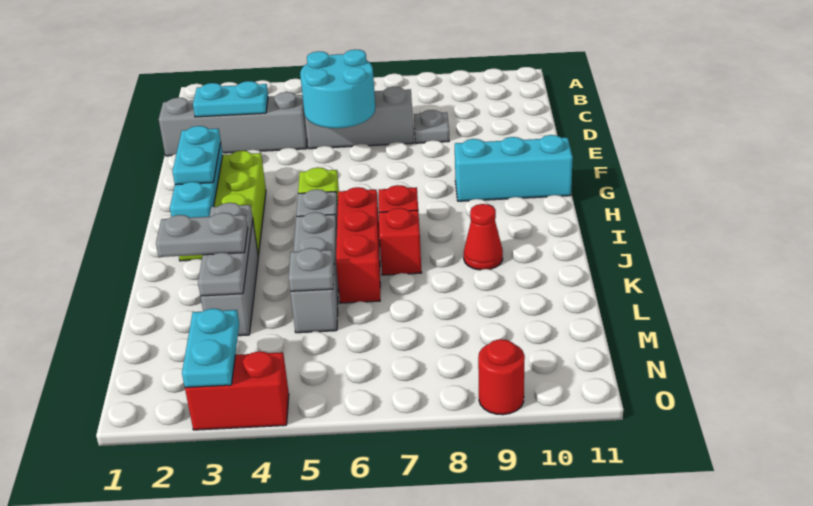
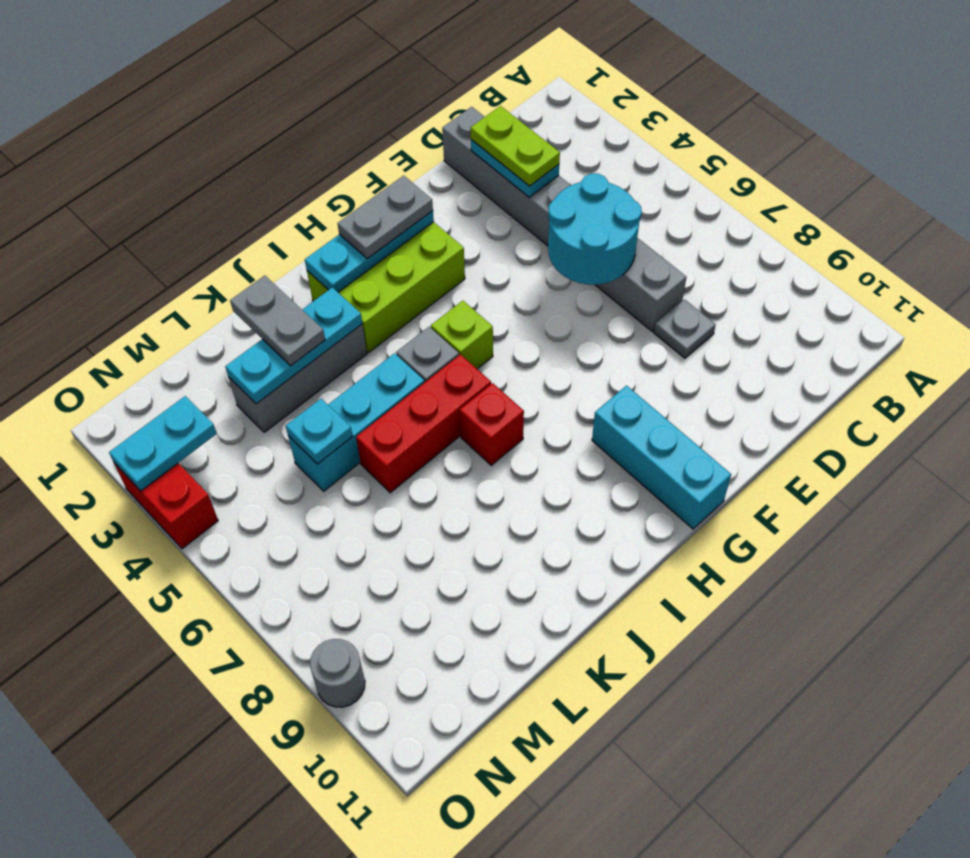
none -> lime 1x2 plate [470,106,560,186]
cyan 1x2 plate [172,126,221,185] -> grey 1x2 plate [337,176,433,259]
grey 1x3 plate [198,203,253,296] -> cyan 1x3 plate [225,288,362,404]
grey 1x3 brick [290,212,338,333] -> cyan 1x3 brick [288,353,424,491]
red 1x1 brick [379,208,422,275] -> none
red 1x1 cone [464,204,503,270] -> none
grey 1x1 plate [289,248,334,291] -> cyan 1x1 plate [286,399,353,464]
red 1x1 round brick [478,339,525,415] -> grey 1x1 round brick [310,639,365,707]

